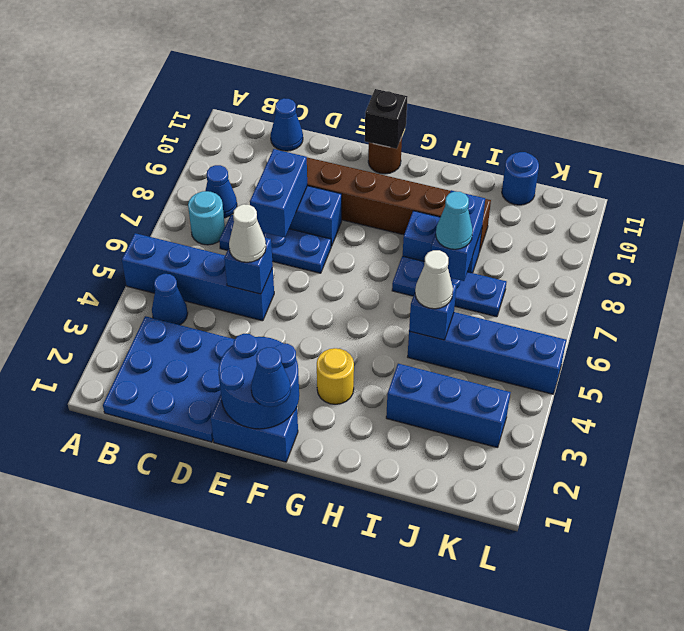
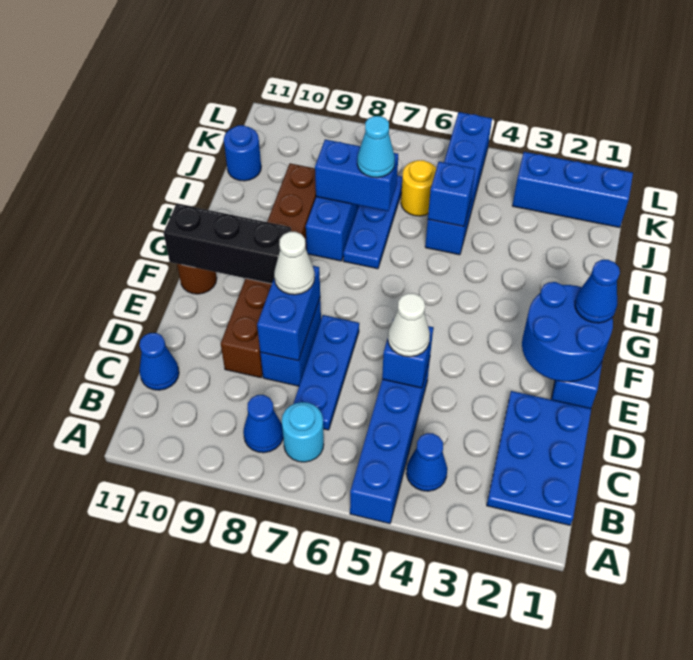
blue 3x3 plate [103,316,235,442] -> blue 2x3 plate [487,391,591,525]
blue 1x2 brick [250,149,307,238] -> blue 1x2 brick turned to [257,266,320,361]
black 1x1 brick [365,89,407,149] -> black 1x3 brick [164,204,291,284]
yellow 1x1 round brick [317,348,354,404] -> yellow 1x1 round brick moved to [401,160,436,216]
blue 1x3 brick [386,364,511,448] -> blue 1x3 brick turned to [512,152,633,228]
white 1x1 cone [415,250,453,309] -> white 1x1 cone moved to [274,231,315,295]

